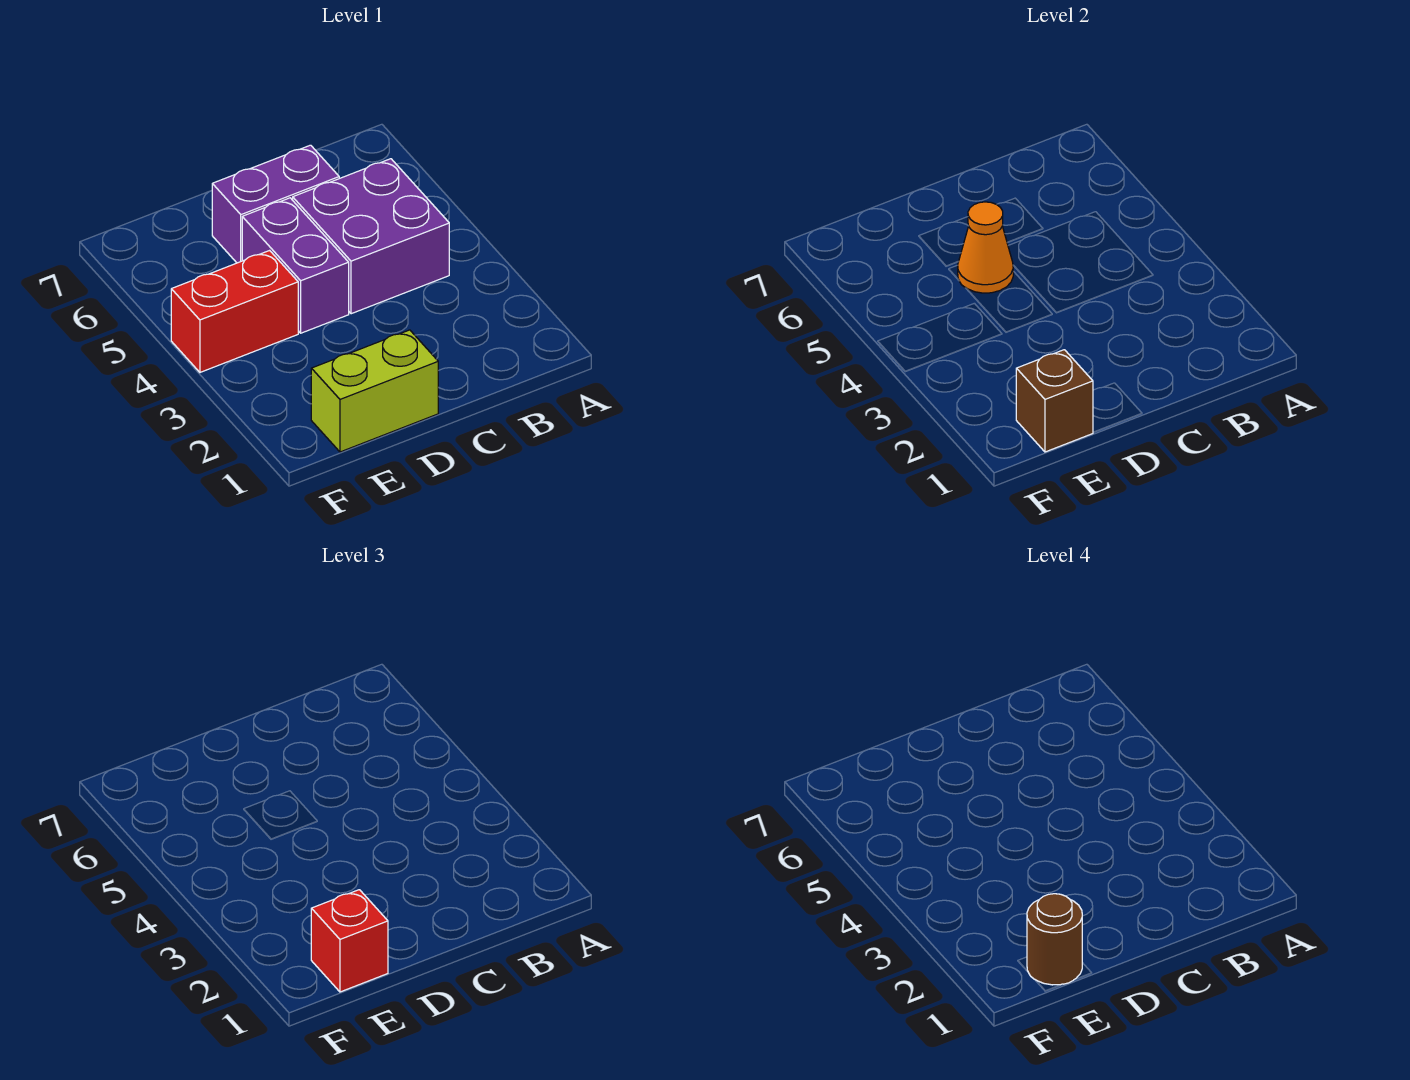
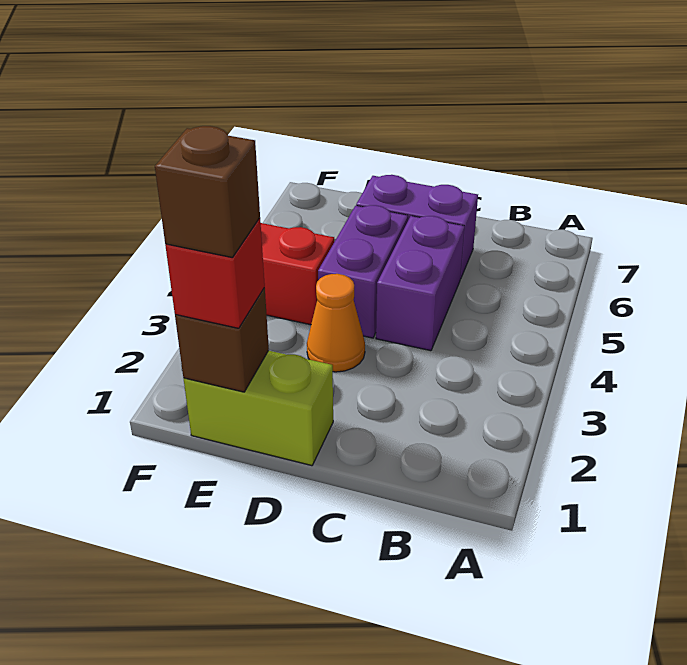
purple 2x2 brick [293,159,449,314] -> purple 1x2 brick [376,216,465,351]
orange 1x1 cone [958,202,1013,293] -> orange 1x1 cone moved to [307,274,365,372]
brown 1x1 round brick [1027,894,1082,985] -> brown 1x1 brick [155,126,260,258]

